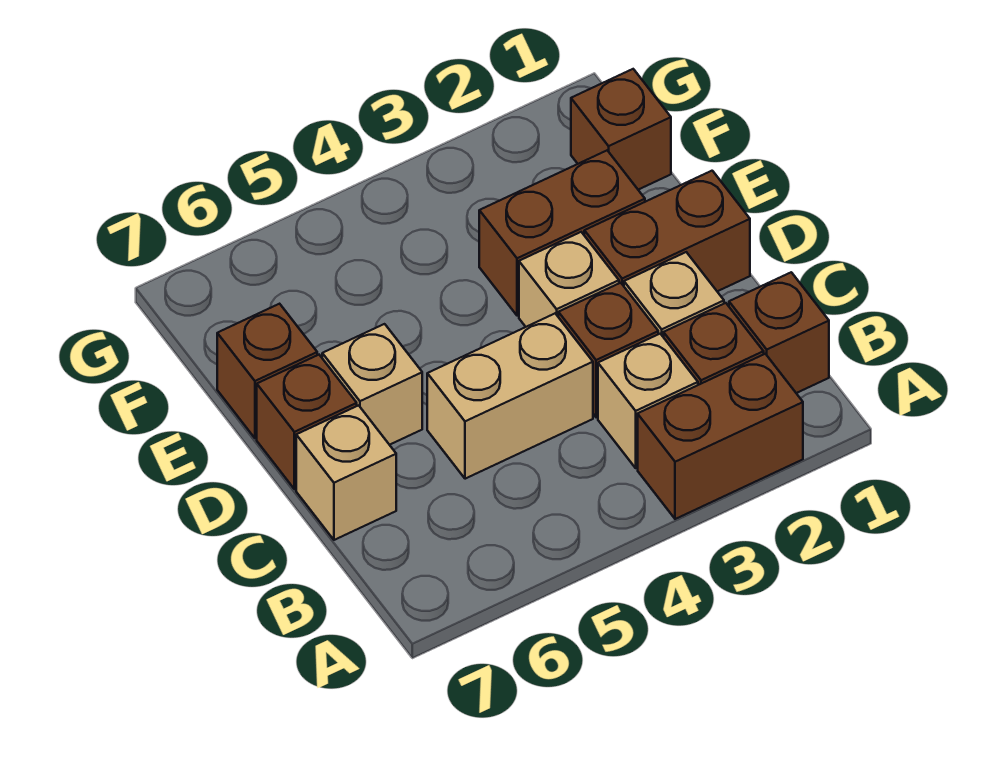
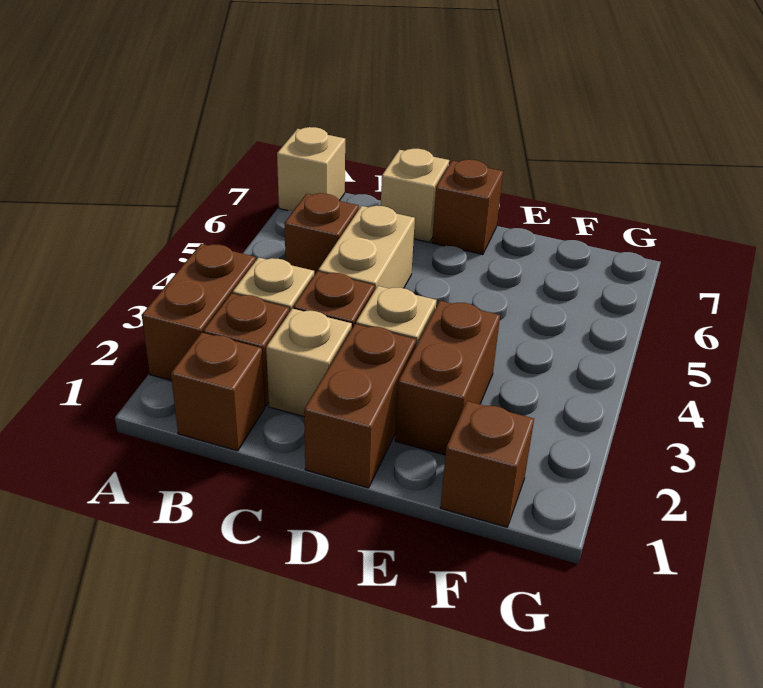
tan 1x1 brick [322,324,422,445] -> tan 1x1 brick moved to [277,127,345,211]
brown 1x1 brick [217,304,317,438] -> brown 1x1 brick moved to [284,193,359,275]

